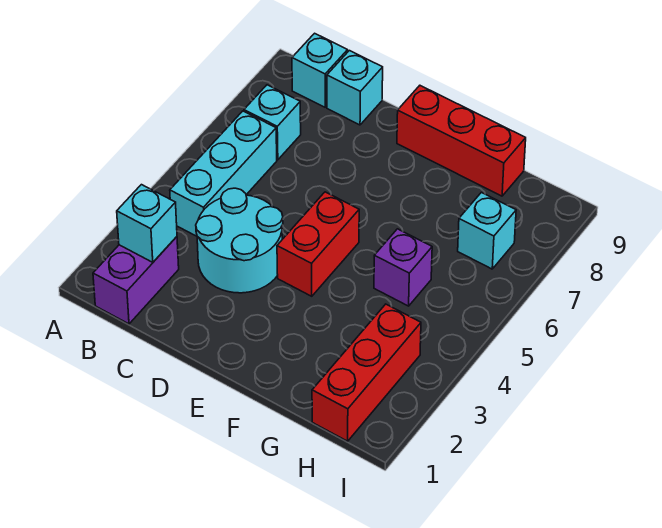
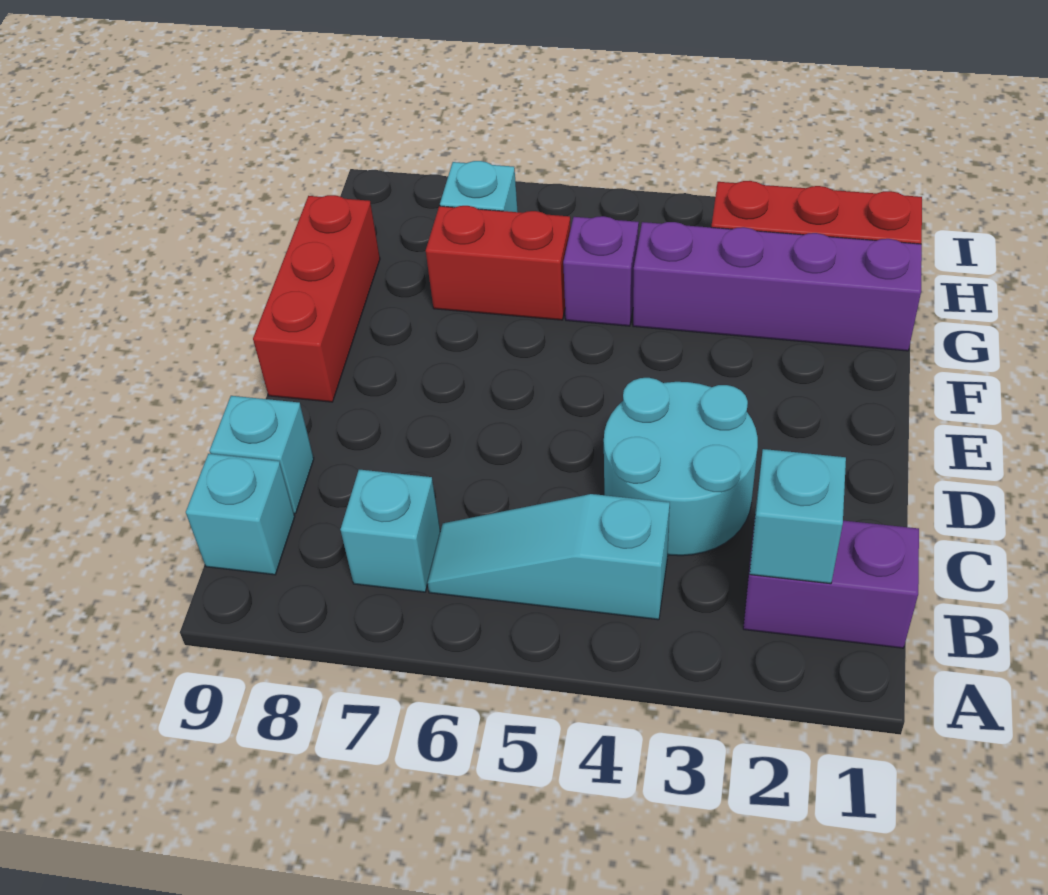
cyan 1x3 brick [170,111,277,236] -> cyan 1x3 slope [428,494,670,620]
red 1x2 brick [277,192,359,296] -> red 1x2 brick moved to [426,206,571,320]
none -> purple 1x4 brick [633,222,922,351]

